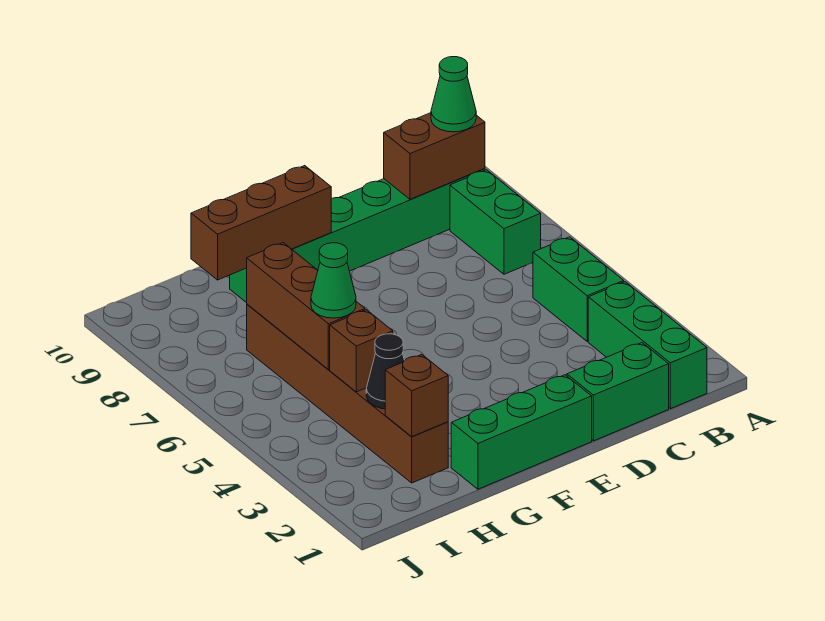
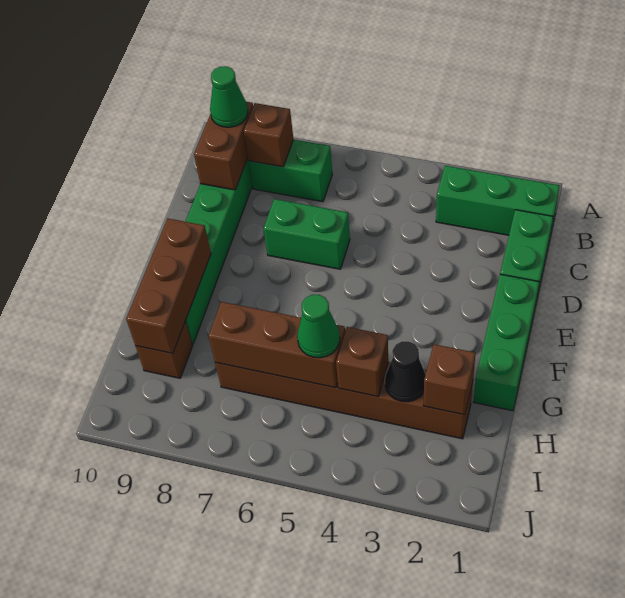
green 1x2 brick [533,237,624,341] -> green 1x2 brick moved to [263,199,350,269]
none -> brown 1x1 brick [244,103,294,167]
none -> brown 1x1 brick [136,321,193,378]

